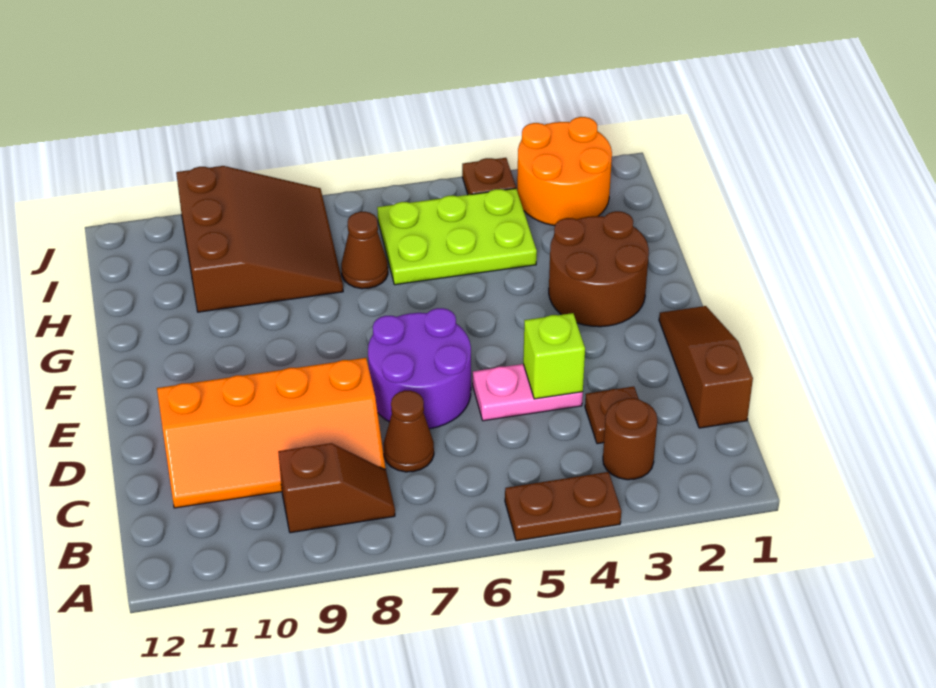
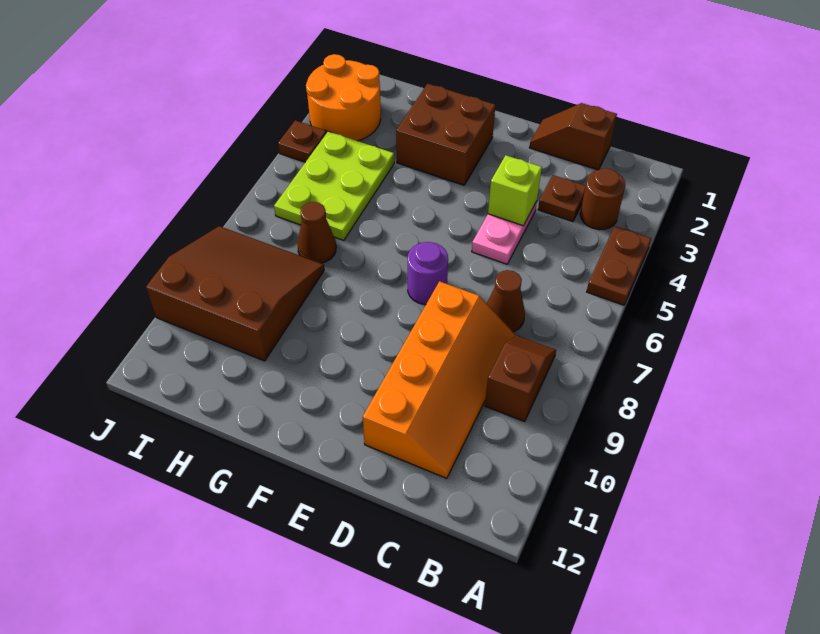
brown 1x3 slope [659,306,753,428] -> brown 1x2 slope [529,103,617,170]
purple 2x2 round brick [368,308,471,429] -> purple 1x1 round brick [408,242,448,305]
brown 2x2 round brick [549,211,649,327] -> brown 2x2 brick [396,84,495,185]

